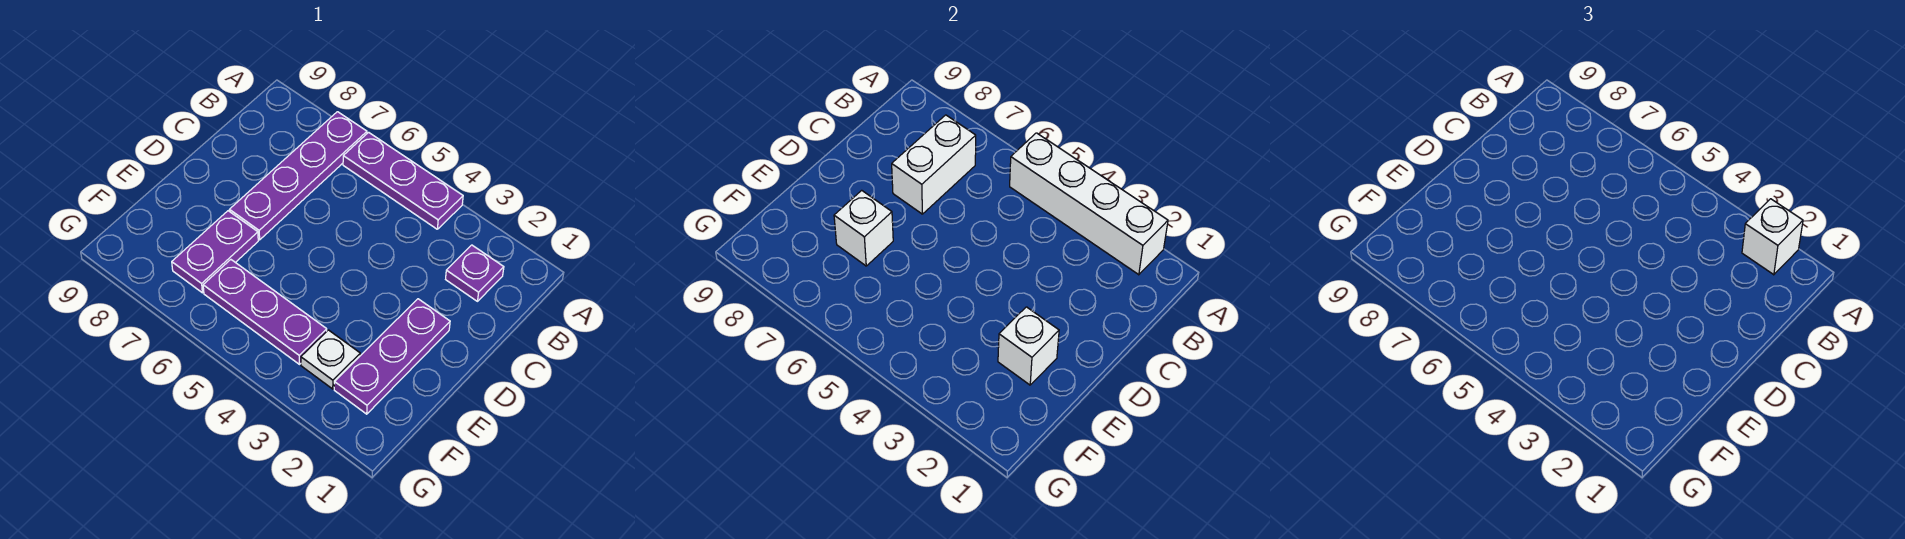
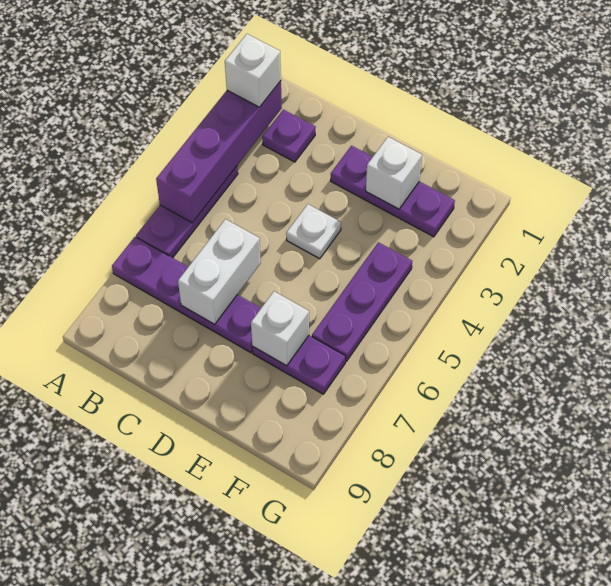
white 1x4 brick [1010,133,1168,275] -> purple 1x4 brick [156,81,282,223]
white 1x2 brick [892,115,976,214] -> white 1x2 brick turned to [178,219,261,324]
white 1x1 plate [301,330,360,389] -> white 1x1 plate moved to [286,204,341,259]

